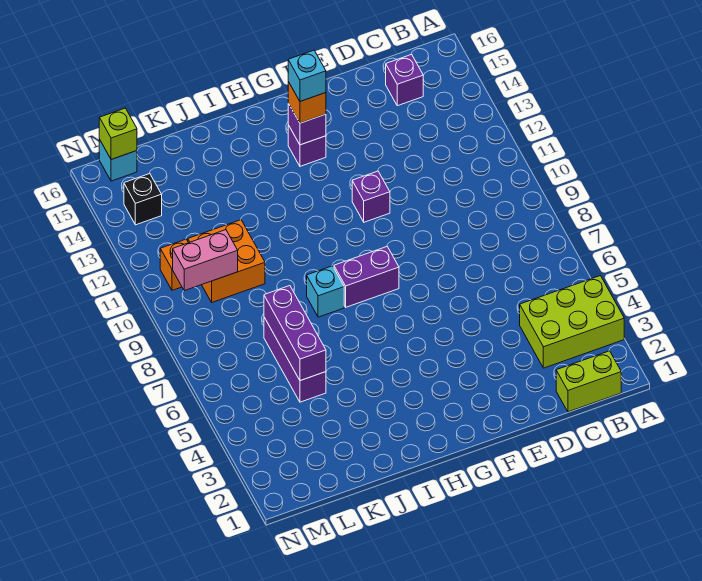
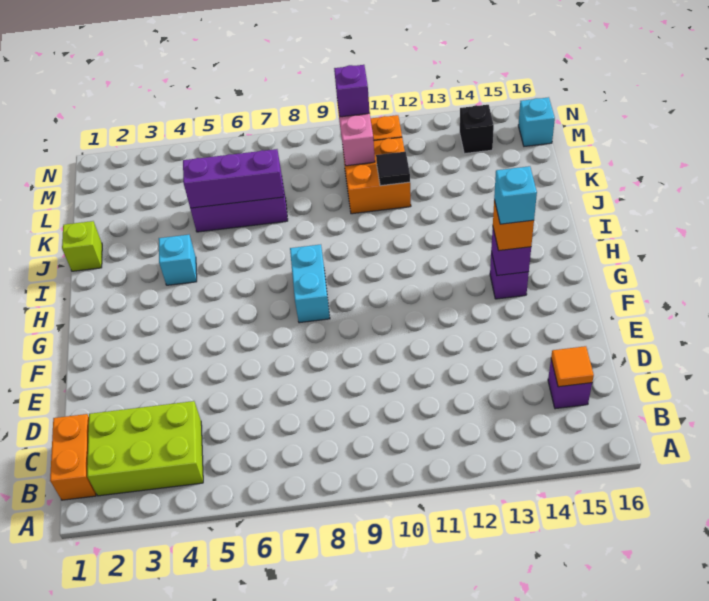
lime 2x3 brick [520,276,624,368] -> lime 2x3 brick turned to [87,401,203,496]
lime 1x2 brick [556,351,621,412] -> orange 1x2 brick [50,414,96,500]
none -> orange 1x1 tile [551,346,594,387]
purple 1x1 brick [352,171,390,222] -> purple 1x1 brick moved to [334,65,370,117]
purple 1x2 brick [334,247,399,307] -> cyan 1x2 brick [290,245,330,323]
cyan 1x1 brick [307,266,344,317] -> cyan 1x1 brick moved to [159,235,197,285]
none -> black 1x1 tile [376,152,410,186]
lime 1x1 brick [99,108,137,160] -> lime 1x1 brick moved to [62,221,102,271]

